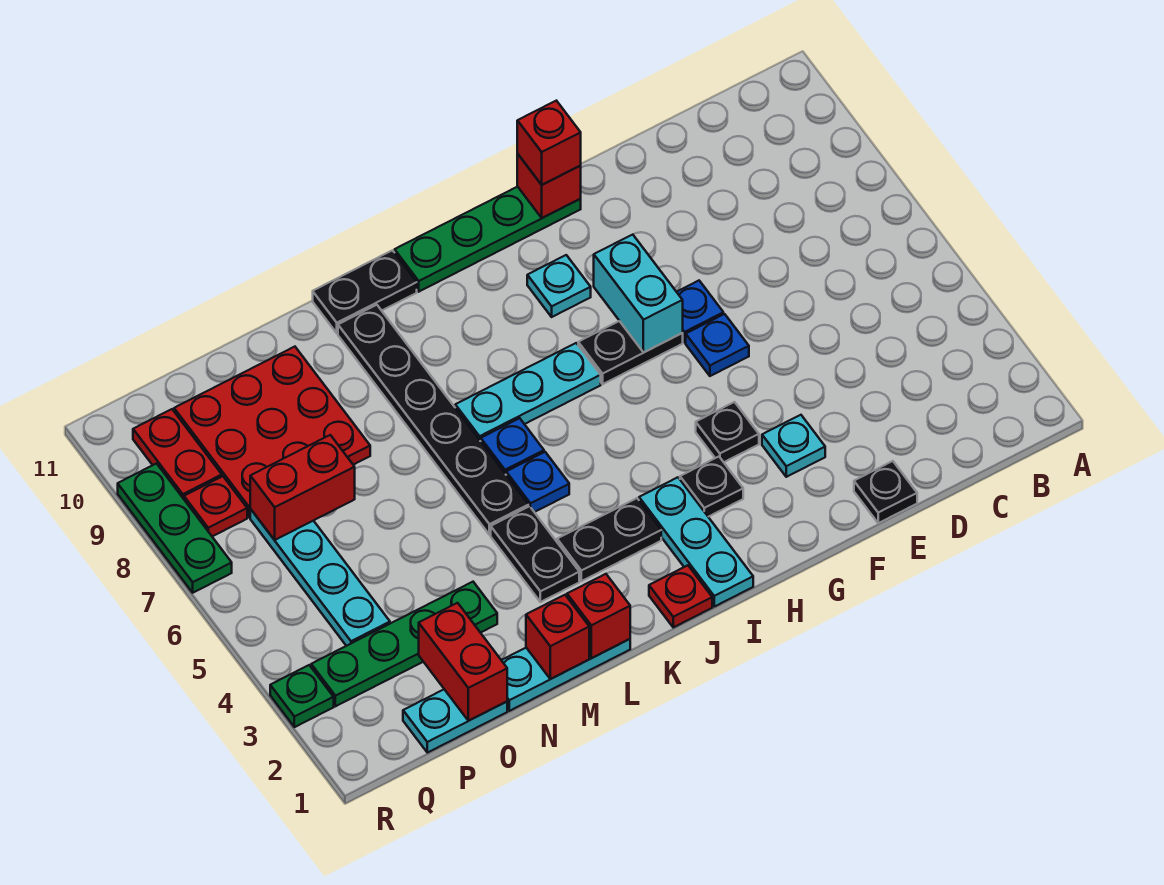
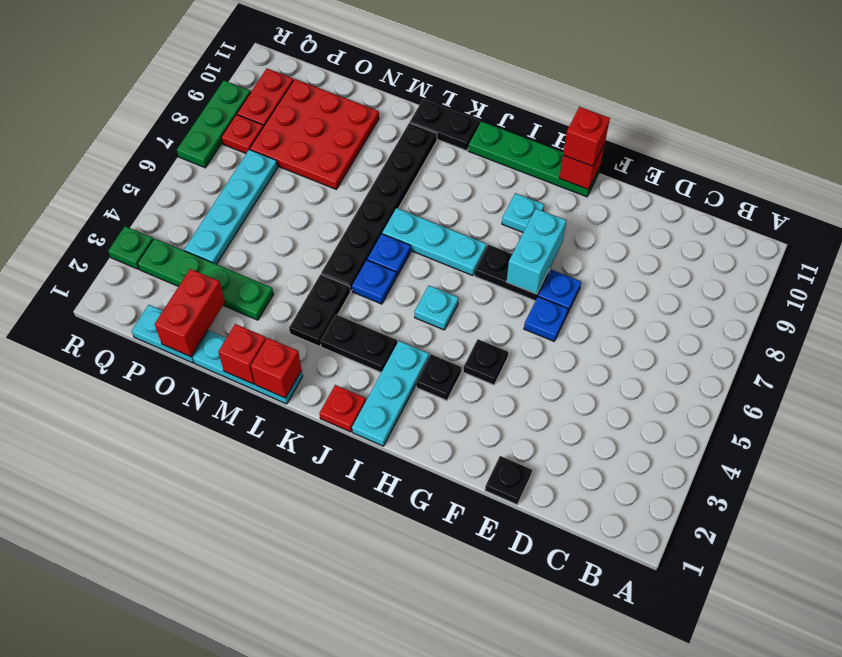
cyan 1x1 plate [762,415,825,477] -> cyan 1x1 plate moved to [414,286,458,330]
red 1x2 brick [250,435,355,540] -> none

